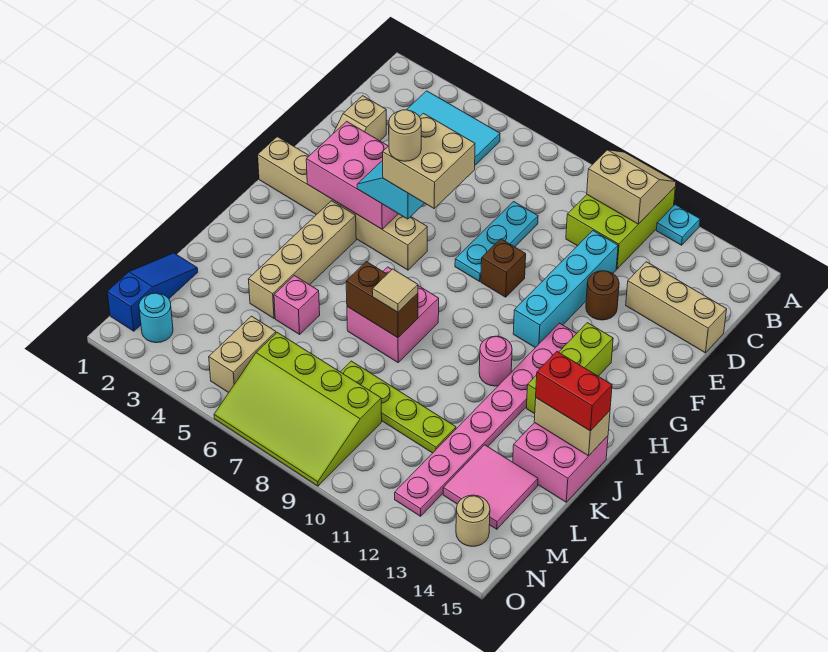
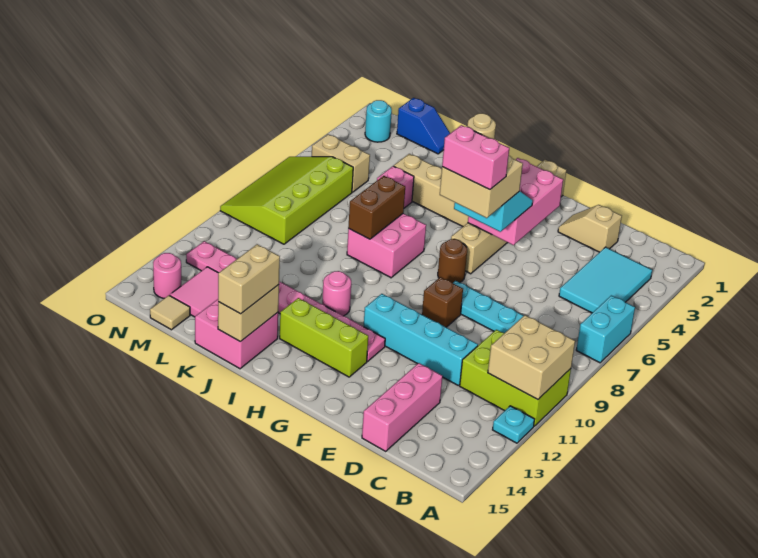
none -> cyan 1x2 brick [576,295,635,363]
tan 2x2 slope [587,150,676,224] -> tan 2x2 brick [488,315,575,400]
tan 1x3 brick [626,262,727,353] -> pink 1x3 brick [362,363,443,451]
brown 1x1 round brick [586,271,619,320] -> brown 1x1 round brick moved to [438,239,467,283]
none -> pink 1x2 brick [442,125,509,190]
tan 1x1 tile [372,269,418,312] -> tan 1x1 tile moved to [150,295,190,330]
red 1x2 brick [536,352,612,431] -> tan 1x2 brick [218,244,280,314]
blue 1x3 slope [107,253,198,331] -> blue 1x2 slope [397,98,450,154]
lime 1x4 plate [341,361,456,453] -> none
tan 1x1 round brick [456,495,490,546] -> pink 1x1 round brick [153,253,181,298]

